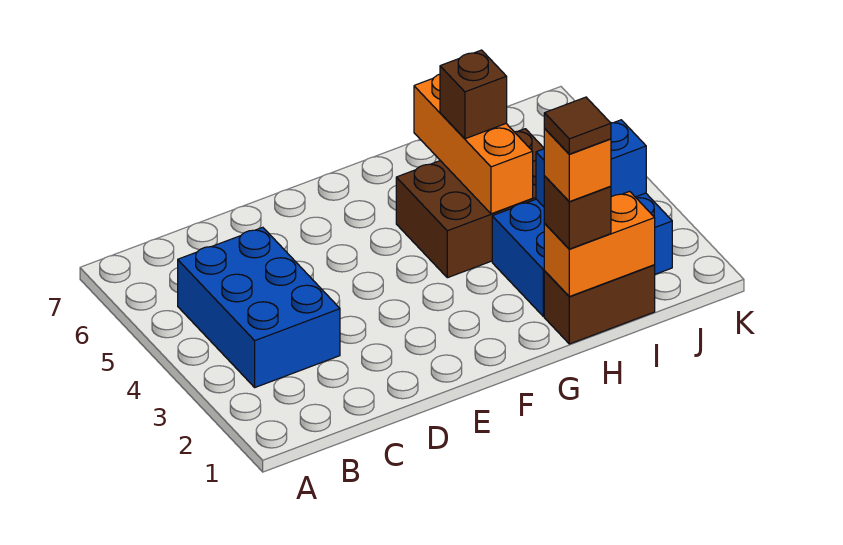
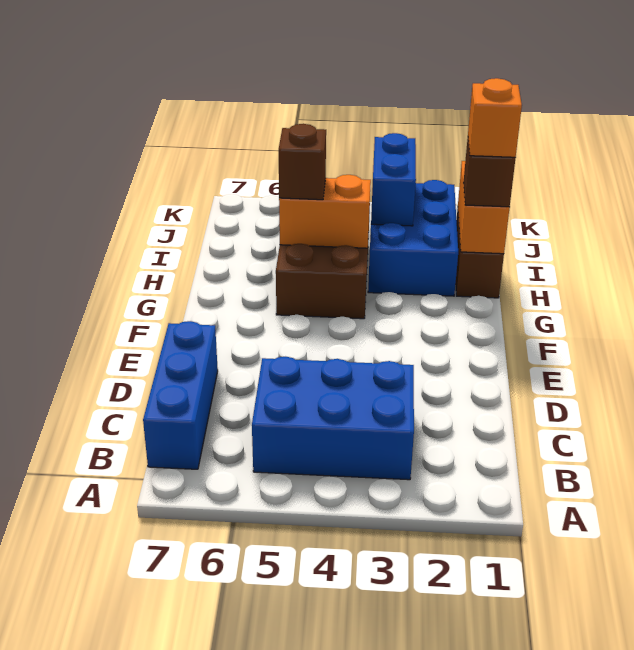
none -> blue 1x3 brick [143,321,218,469]
brown 1x1 tile [544,97,611,154] -> none
orange 1x3 brick [414,74,533,214] -> orange 1x2 brick [279,175,371,248]

